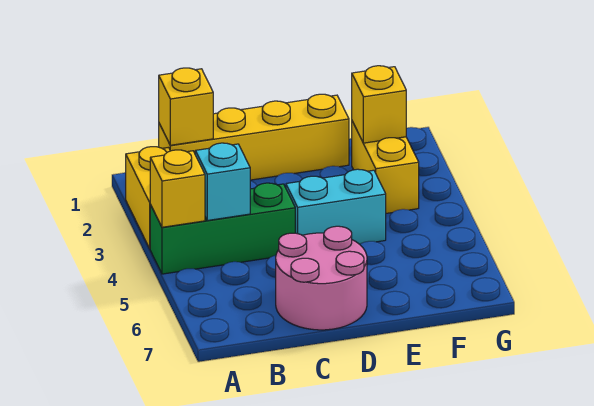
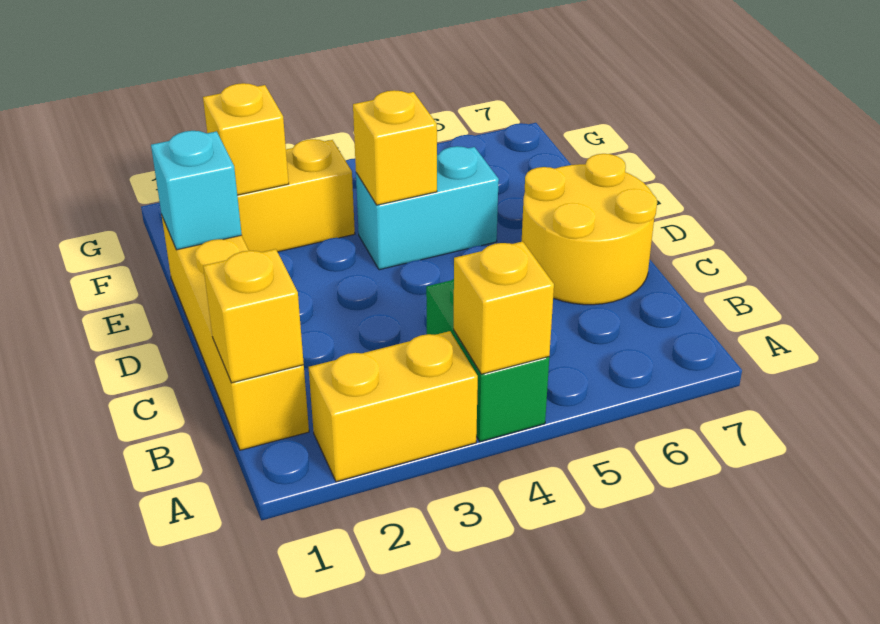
green 1x3 brick [150,183,295,274] -> green 1x2 brick [426,279,549,442]
cyan 1x1 brick [195,143,250,220] -> cyan 1x1 brick moved to [151,131,242,250]
pink 2x2 round brick [276,226,367,330] -> yellow 2x2 round brick [522,154,657,305]
cyan 1x2 brick [286,169,386,244] -> cyan 1x2 brick turned to [356,146,499,270]
none -> yellow 1x1 brick [353,90,437,205]

